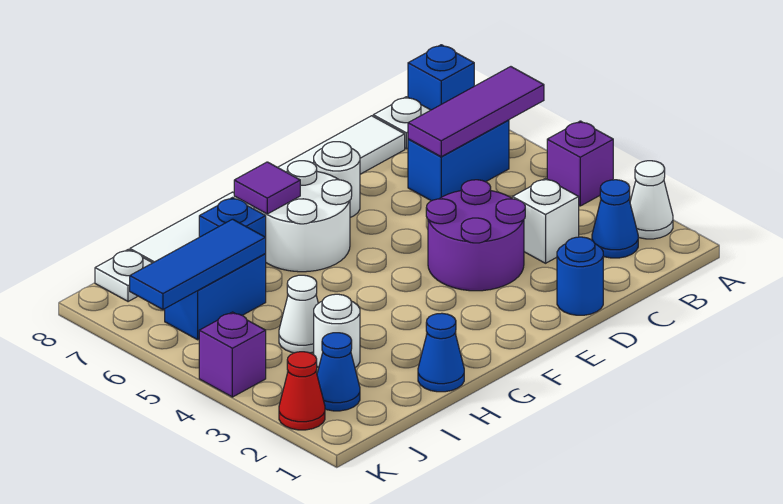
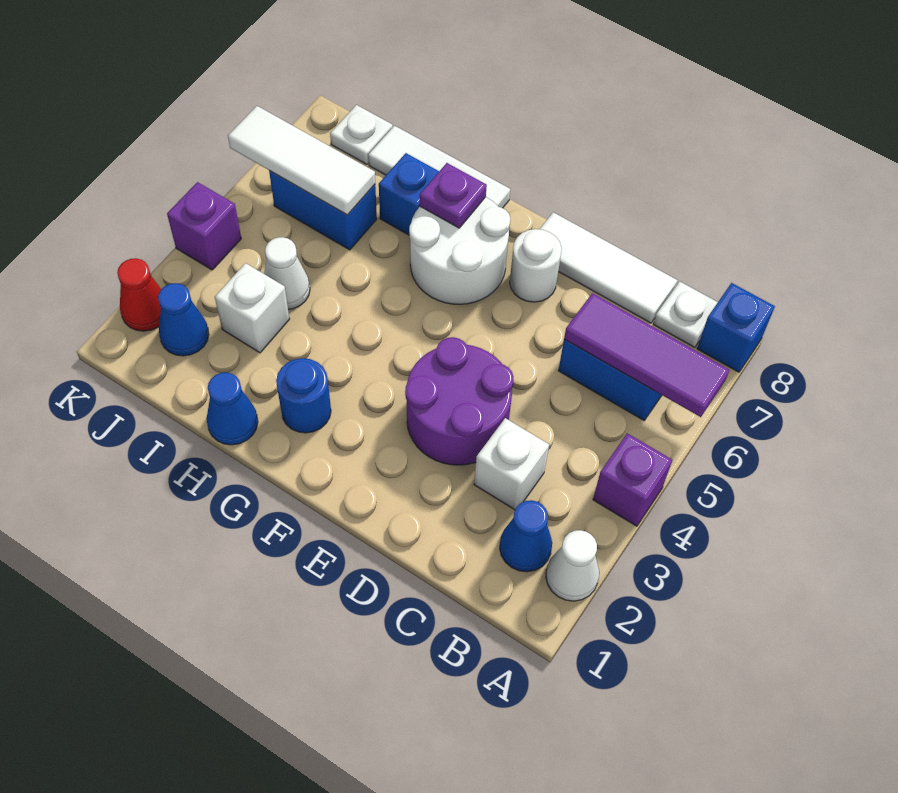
blue 1x1 round brick [557,237,603,315] -> blue 1x1 round brick moved to [276,358,331,433]
purple 1x1 tile [234,162,300,214] -> purple 1x1 plate [420,163,487,228]
white 1x1 round brick [314,294,360,368] -> white 1x1 brick [215,263,289,353]
blue 1x3 tile [130,219,266,309] -> white 1x3 tile [228,106,375,215]

